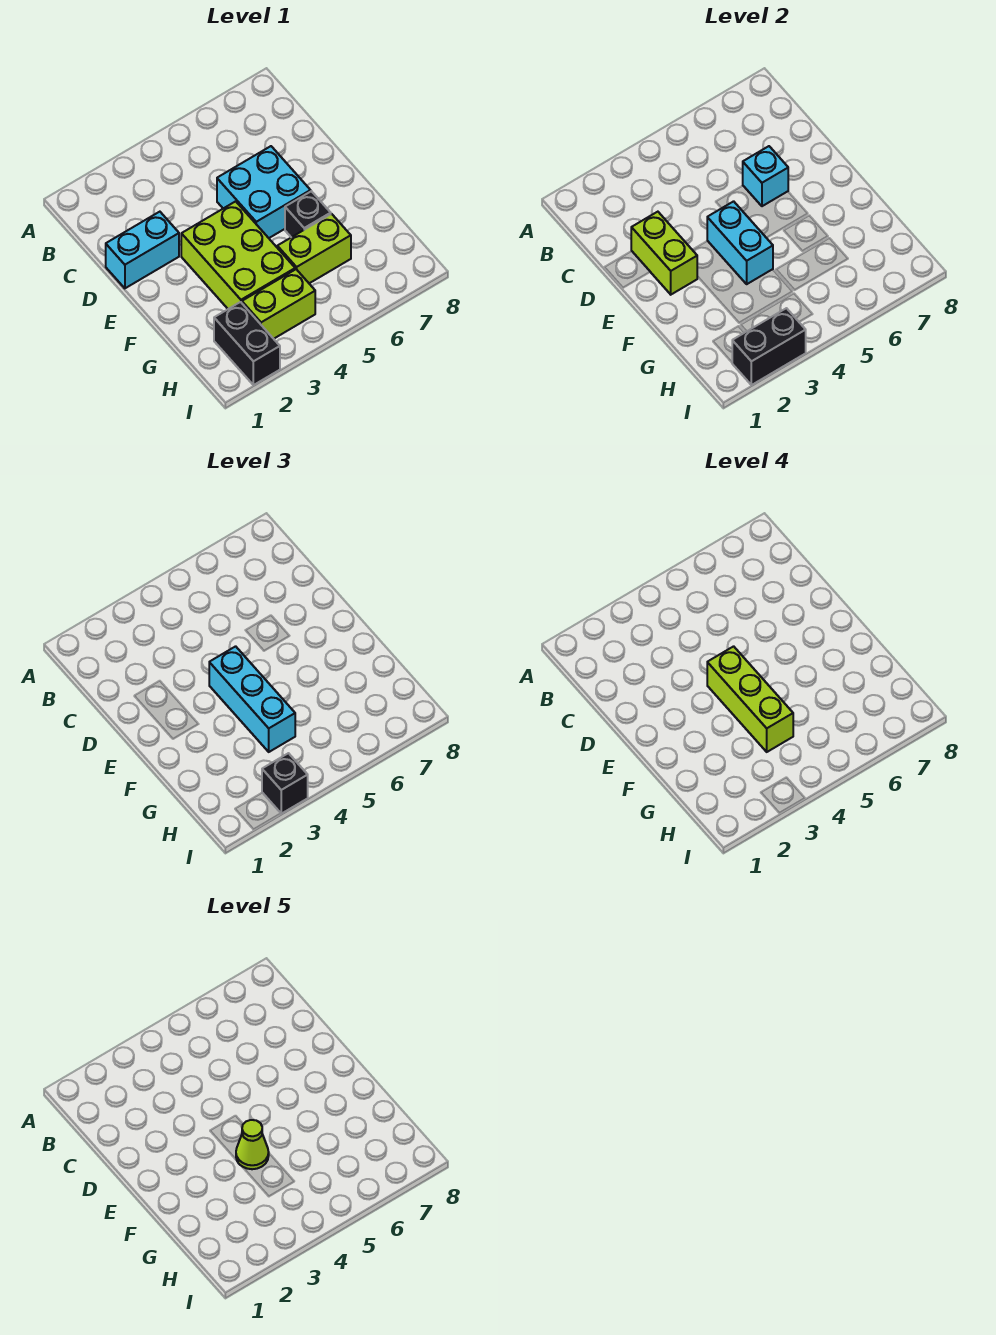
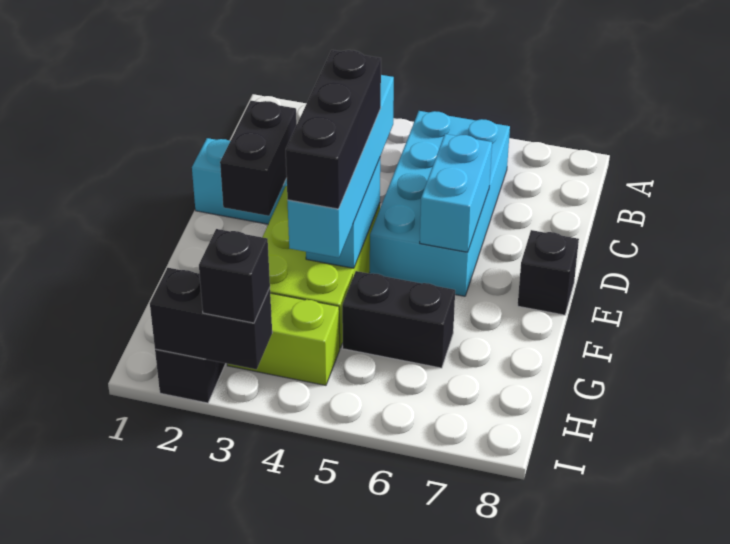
lime 1x2 brick [631,212,697,295] -> black 1x2 brick [220,101,297,216]
cyan 2x2 brick [217,146,311,238] -> cyan 2x4 brick [370,111,510,296]
cyan 1x1 brick [743,146,788,206] -> cyan 1x2 brick [420,134,492,252]
cyan 1x3 brick [209,646,295,752] -> cyan 1x4 brick [287,75,394,258]
lime 1x3 brick [707,646,793,752] -> black 1x3 brick [286,50,381,209]
lime 1x1 cone [236,1120,269,1169] -> none
black 1x1 brick [285,191,331,237] -> black 1x1 brick moved to [518,230,579,315]
lime 1x2 brick [277,214,351,283] -> black 1x2 brick [342,271,455,368]

